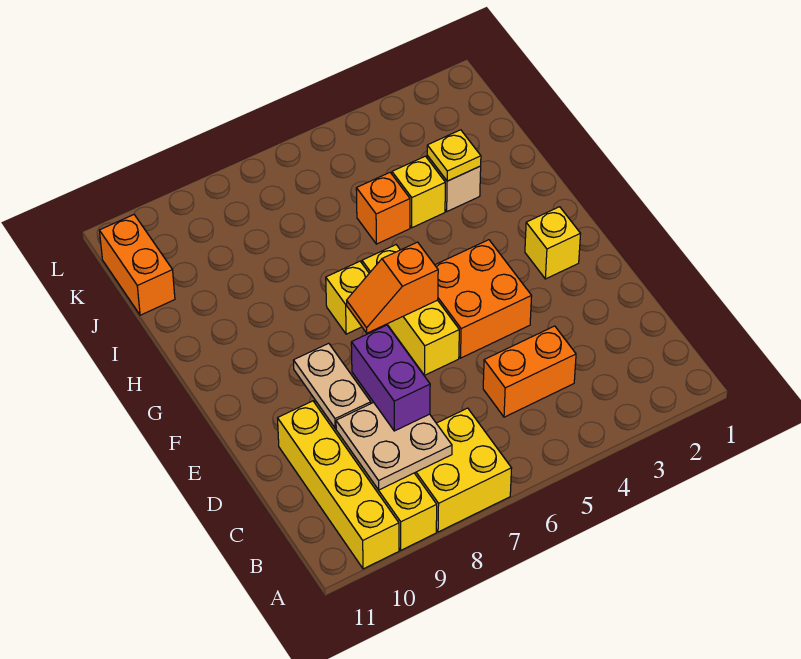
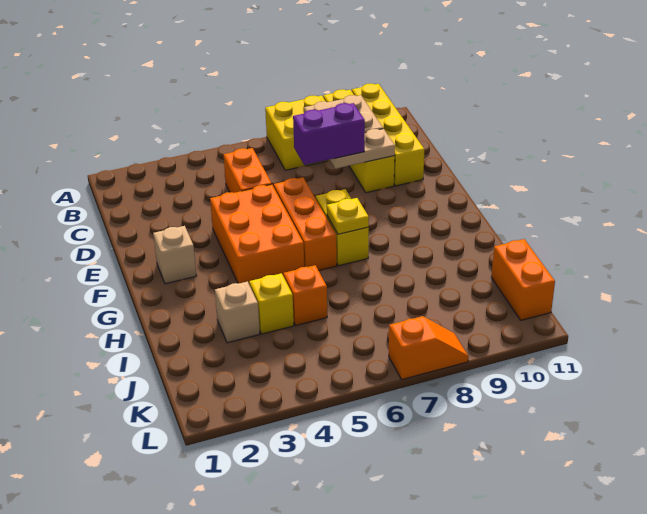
orange 1x2 brick [483,326,576,417] -> orange 1x2 brick turned to [223,148,272,193]
purple 1x2 brick [351,325,430,431] -> purple 1x2 brick turned to [293,103,365,165]
tan 1x2 plate [293,343,371,428] -> tan 1x2 plate turned to [330,129,395,169]
orange 2x2 brick [435,240,532,358] -> orange 2x3 brick [210,184,304,285]
yellow 1x3 brick [362,245,459,375] -> orange 1x3 brick [274,177,337,271]
yellow 1x1 brick [525,207,580,279] -> tan 1x1 brick [153,226,196,284]
orange 1x2 slope [347,242,438,333] -> orange 1x2 slope moved to [389,316,469,379]
yellow 1x1 brick [326,261,369,334] -> yellow 1x2 brick [316,189,369,266]
yellow 1x1 plate [427,130,481,181] -> yellow 1x1 plate moved to [327,198,369,234]

